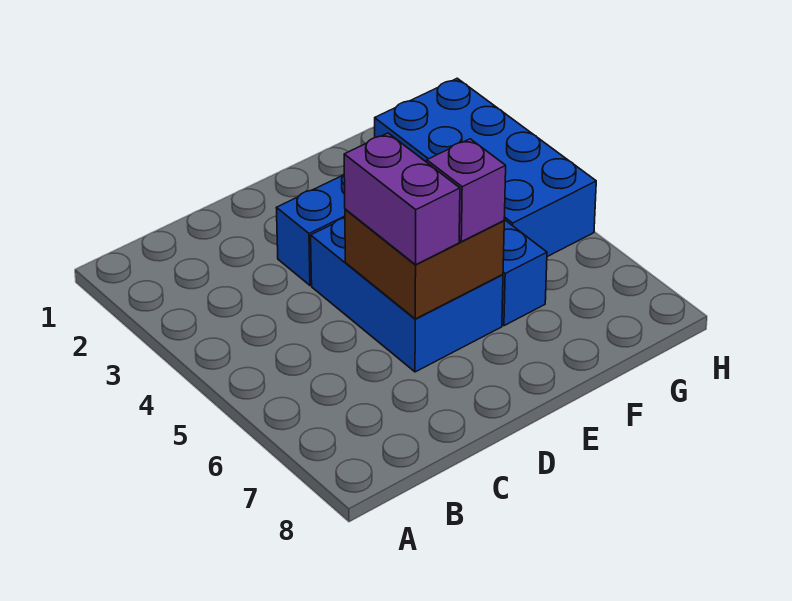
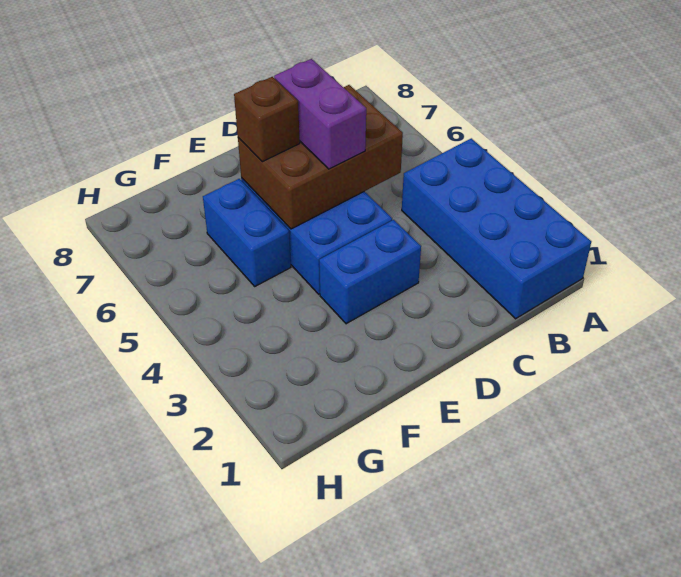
brown 2x2 brick [345,209,504,319] -> brown 2x3 brick [238,85,403,229]
purple 1x1 brick [427,139,506,242] -> brown 1x1 brick [234,77,300,162]
blue 2x4 brick [375,78,596,257] -> blue 2x4 brick moved to [402,138,591,319]

